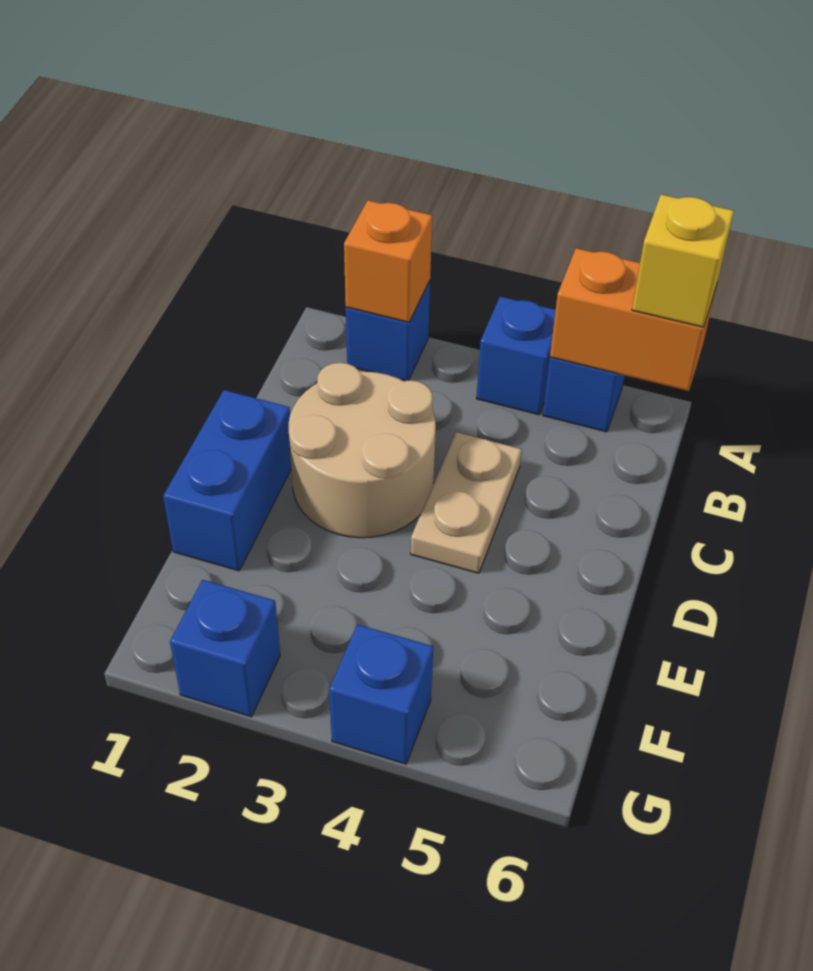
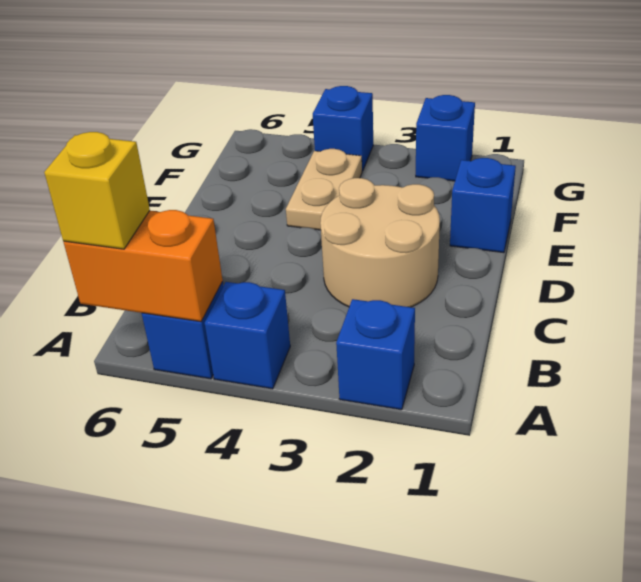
orange 1x1 brick [344,200,432,322] -> none
tan 1x2 plate [411,432,521,573] -> tan 1x2 plate moved to [286,149,362,230]
blue 1x2 brick [163,390,291,571] -> blue 1x1 brick [450,158,516,253]

